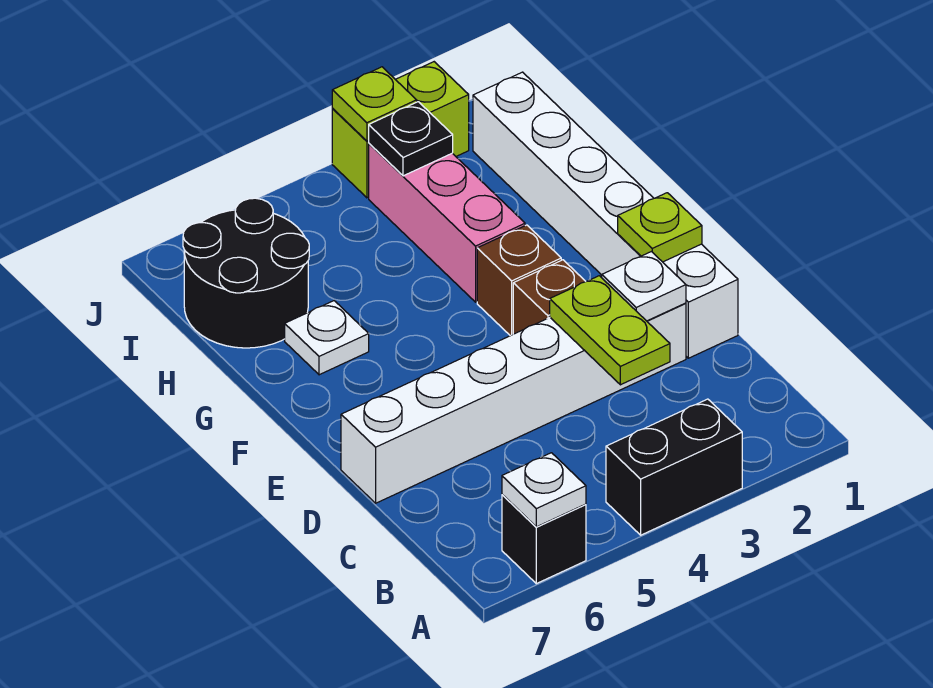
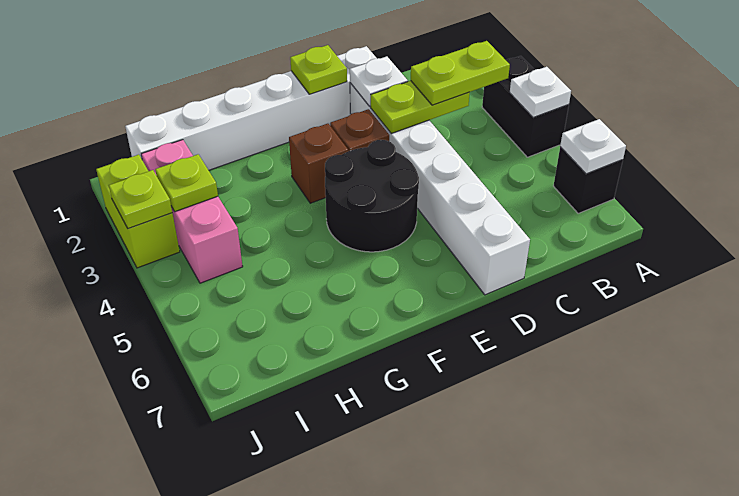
none -> lime 1x2 plate [411,41,510,105]
pink 1x3 brick [369,144,525,302] -> pink 1x3 brick turned to [141,140,243,283]
white 1x1 plate [285,301,369,375] -> white 1x1 plate moved to [510,67,571,118]
black 2x2 round brick [183,198,309,348] -> black 2x2 round brick moved to [325,140,419,252]
black 1x1 plate [369,102,453,176] -> lime 1x1 plate [155,154,218,212]

